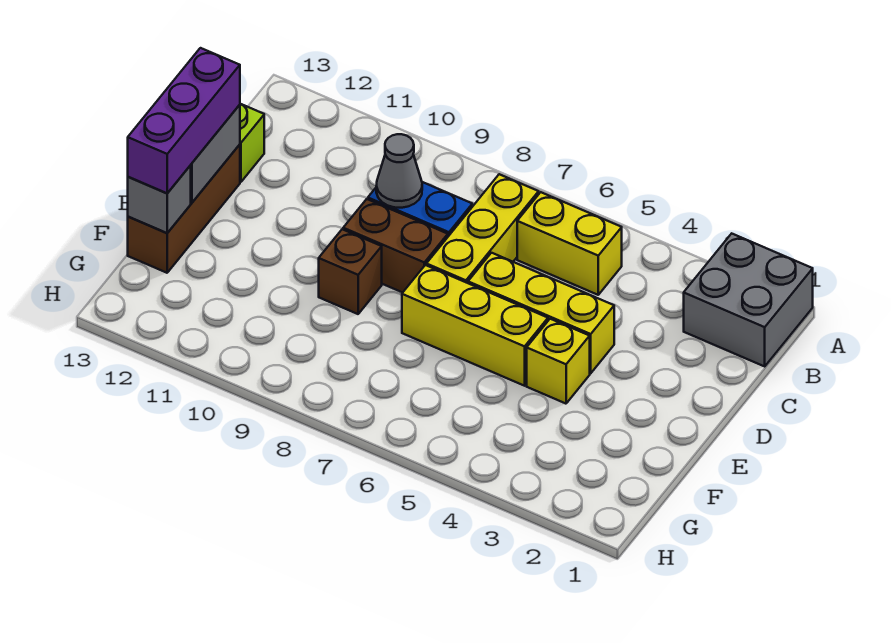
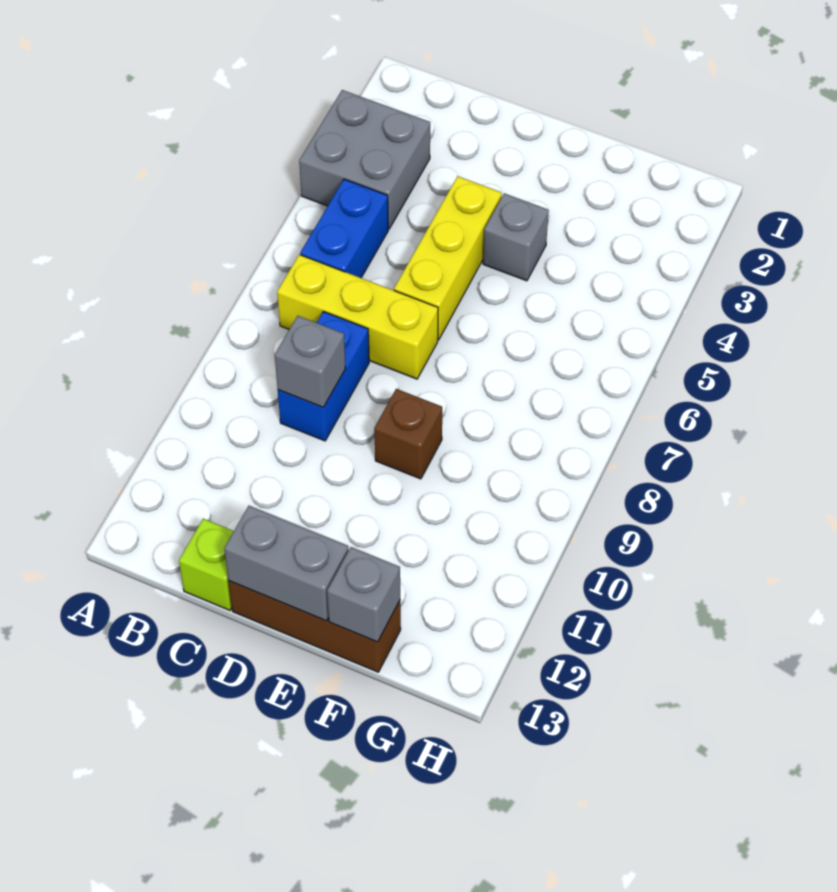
grey 2x2 brick [684,234,813,366] -> grey 2x2 brick moved to [299,90,430,229]
yellow 1x2 brick [517,192,622,295] -> blue 1x2 brick [300,179,388,278]
grey 1x1 cone [376,134,422,208] -> grey 1x1 brick [275,316,346,407]
brown 1x2 brick [343,199,448,293] -> none
purple 1x3 brick [128,48,240,193] -> none
yellow 1x1 brick [527,319,590,404] -> grey 1x1 brick [483,193,549,281]
yellow 1x3 brick [402,265,548,386] -> none

